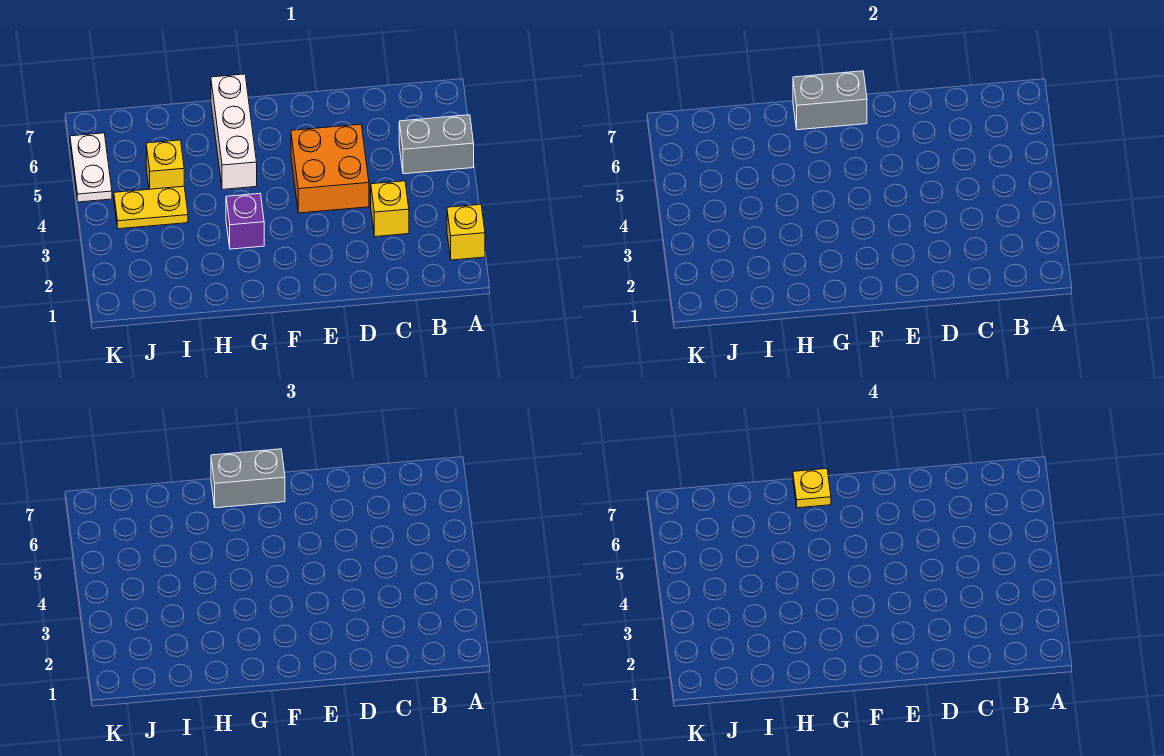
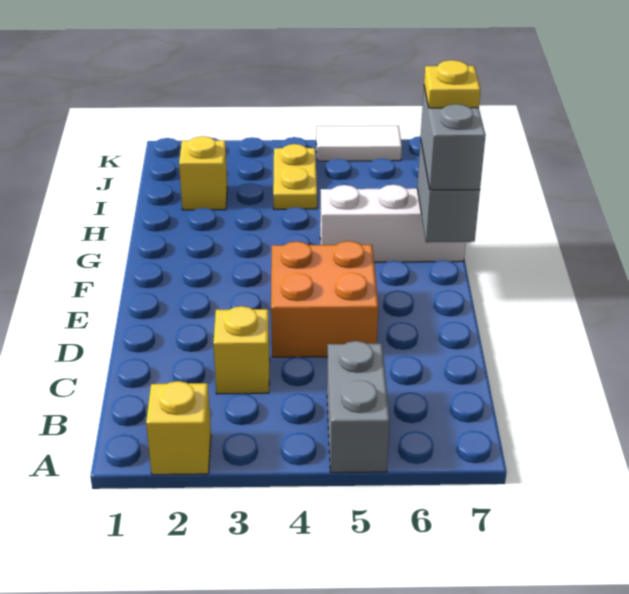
purple 1x1 brick [226,194,264,249] -> none
yellow 1x1 brick [146,140,184,189] -> yellow 1x1 brick moved to [179,136,227,210]
white 1x2 plate [70,133,112,202] -> white 1x2 tile [316,126,402,161]

